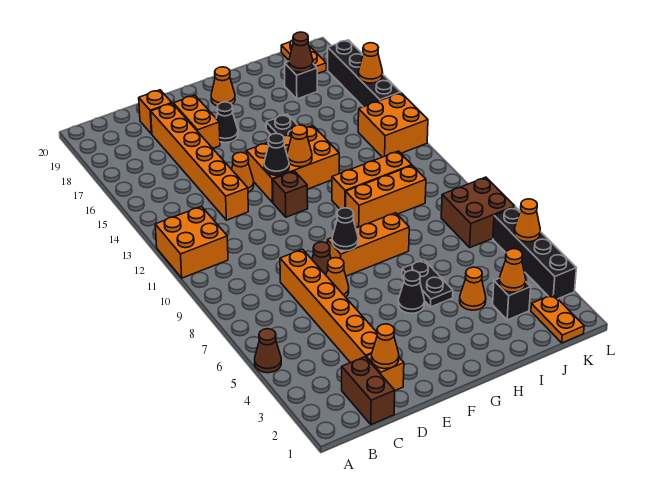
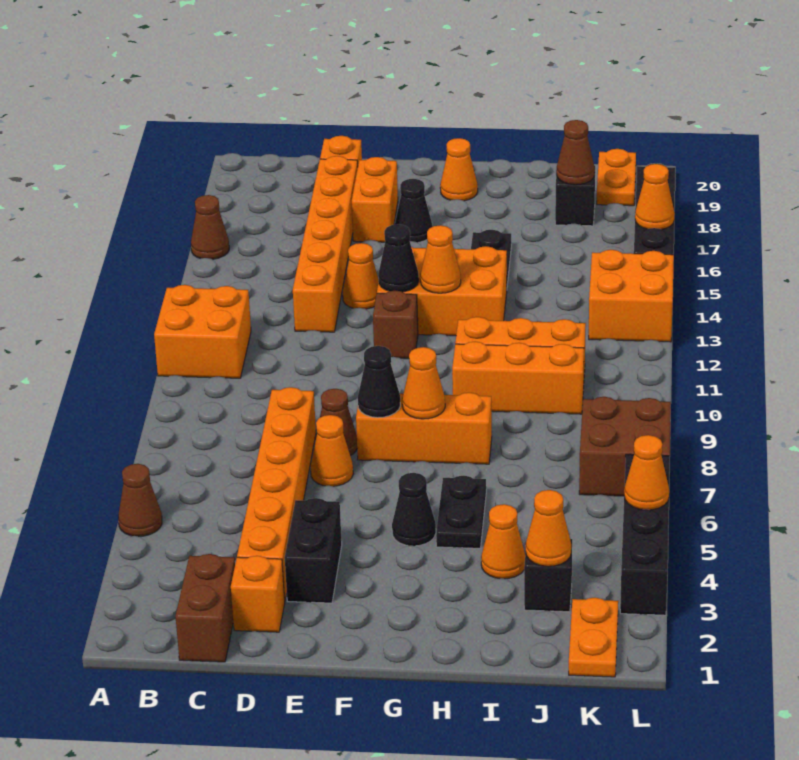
none -> brown 1x1 cone [191,195,229,259]
orange 1x1 cone [371,324,399,369] -> orange 1x1 cone moved to [402,347,445,419]
none -> black 1x2 brick [285,498,342,603]

